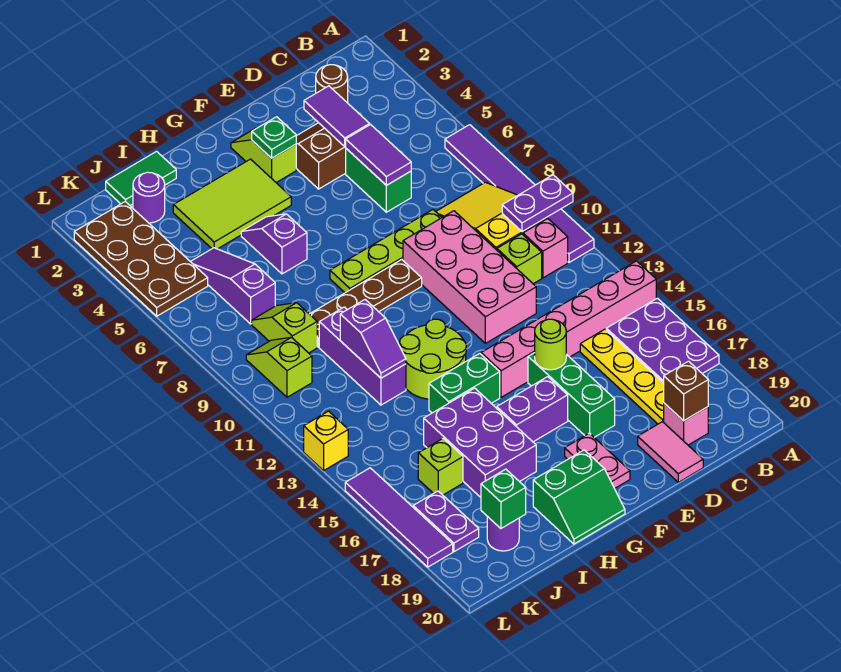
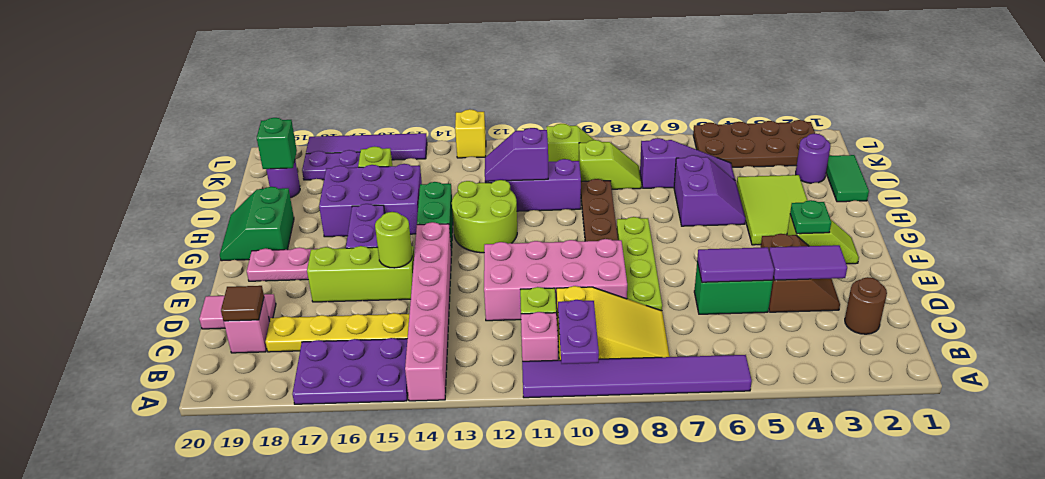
brown 1x1 brick [664,361,708,421] -> brown 1x1 tile [221,286,264,321]
green 1x3 brick [528,353,615,437] -> lime 1x3 brick [307,246,414,302]
purple 1x2 slope [241,214,307,274] -> purple 2x2 slope [674,155,746,226]

